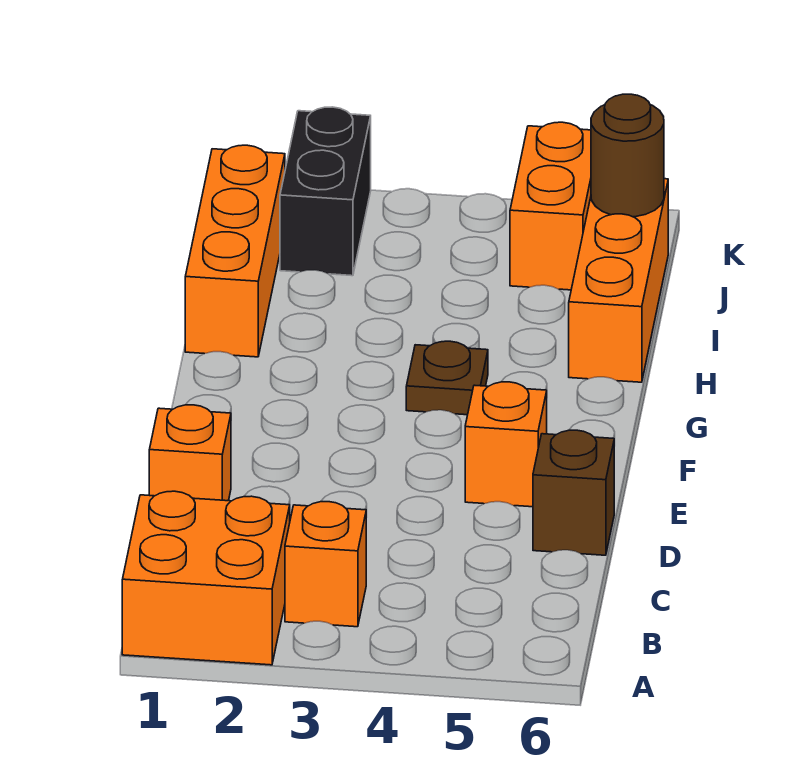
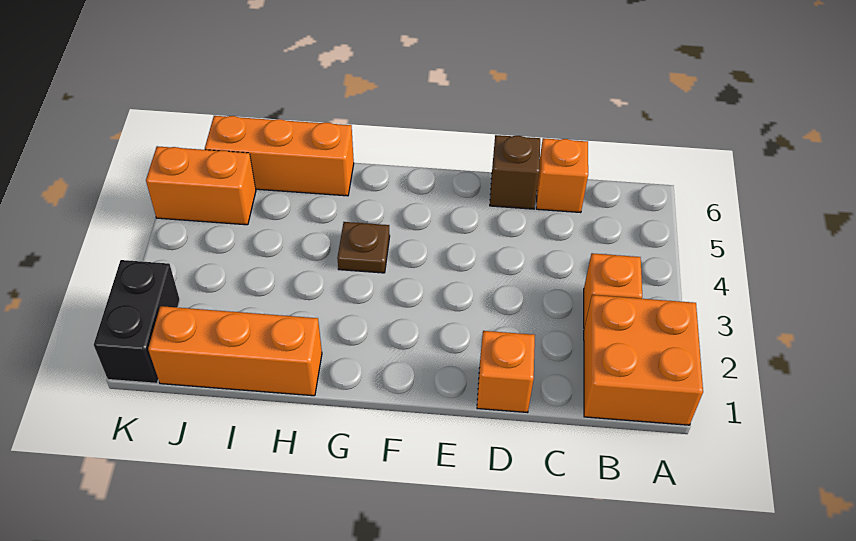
orange 1x1 brick [465,382,547,507] -> orange 1x1 brick moved to [536,138,588,213]
black 1x2 brick [280,107,371,276] -> black 1x2 brick turned to [94,260,180,383]
brown 1x1 round brick [591,94,664,217] -> none

